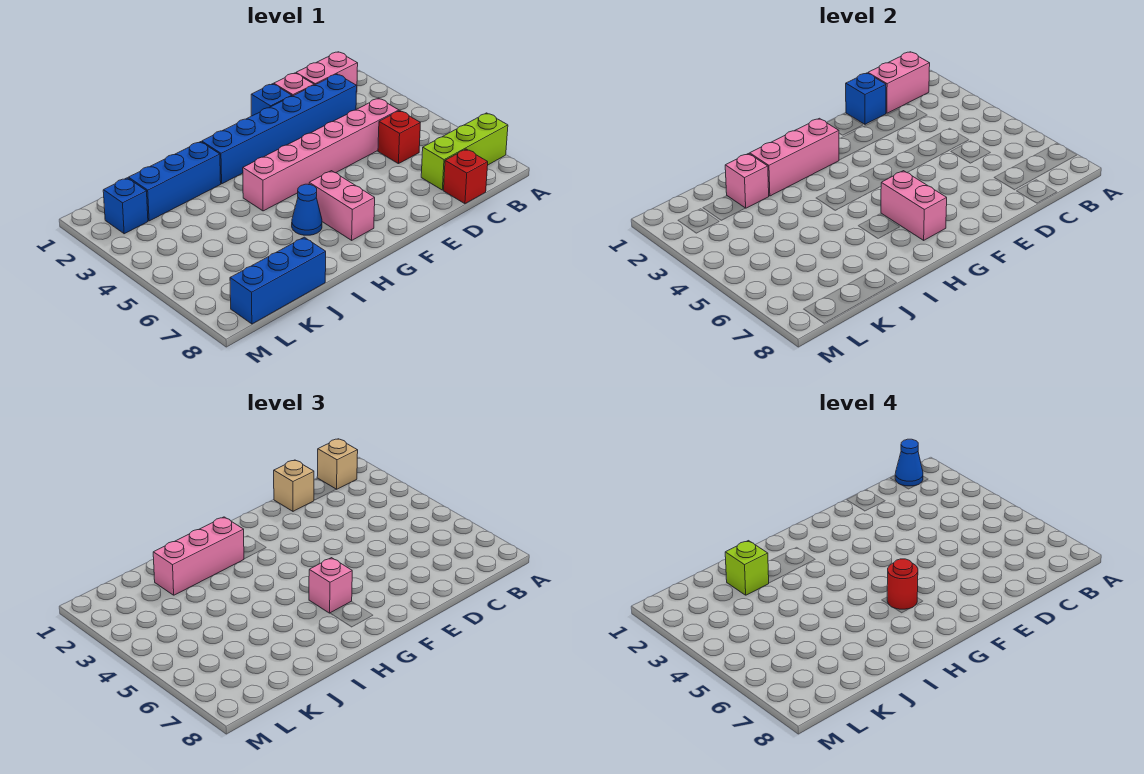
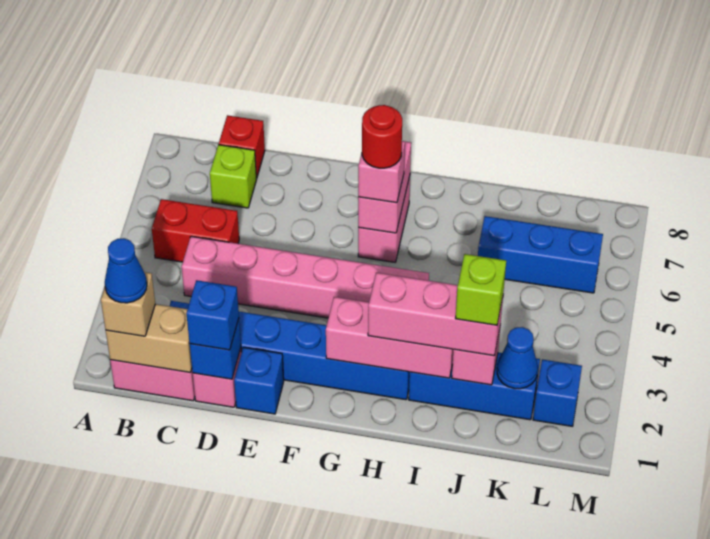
lime 1x3 brick [421,113,508,190] -> lime 1x1 brick [210,145,257,208]
pink 1x2 brick [868,52,930,113] -> tan 1x2 brick [106,304,192,373]
red 1x1 brick [378,111,420,164] -> red 1x2 brick [152,199,239,262]
tan 1x1 brick [274,460,314,511] -> blue 1x1 brick [186,280,239,350]
blue 1x1 cone [292,184,322,235] -> blue 1x1 cone moved to [497,327,538,389]
blue 1x3 brick [230,237,326,324] -> blue 1x3 brick moved to [478,216,603,293]

